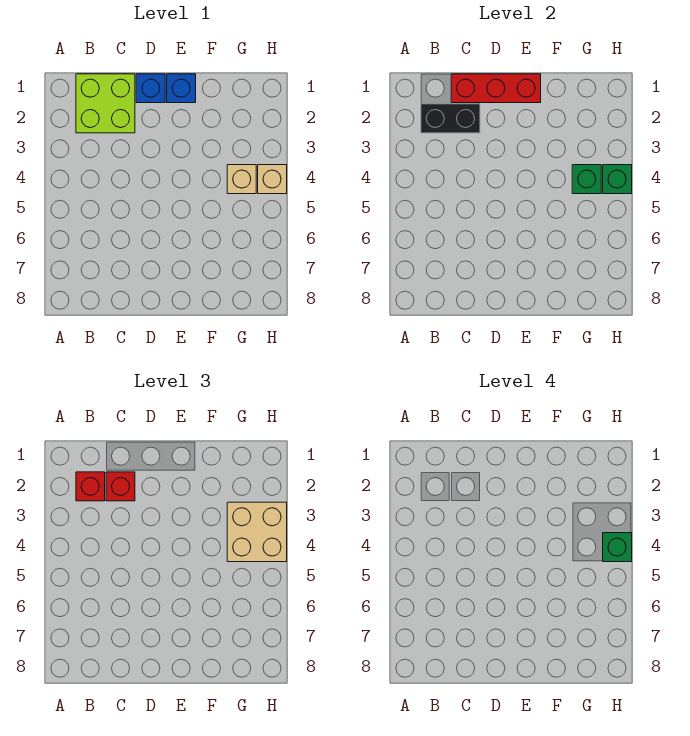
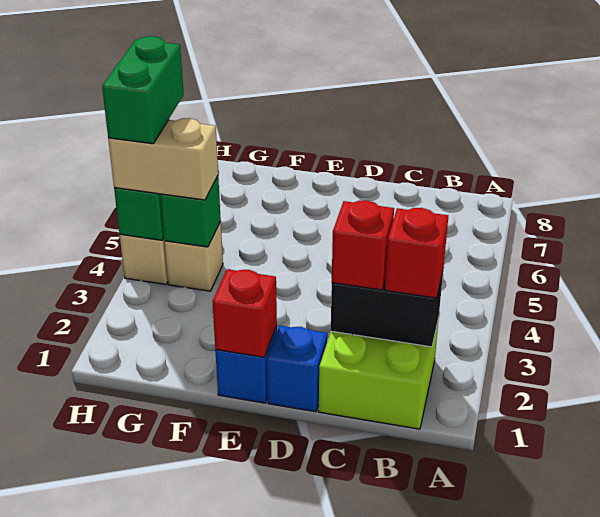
red 1x3 brick [451,74,541,103] -> red 1x1 brick [212,269,277,357]
tan 2x2 brick [227,502,287,562] -> tan 1x2 brick [108,118,218,200]
green 1x1 brick [603,533,632,562] -> green 1x2 brick [102,36,184,144]

